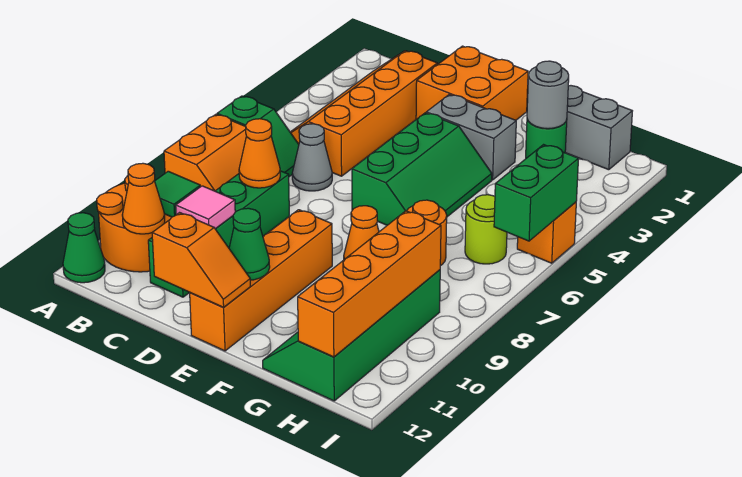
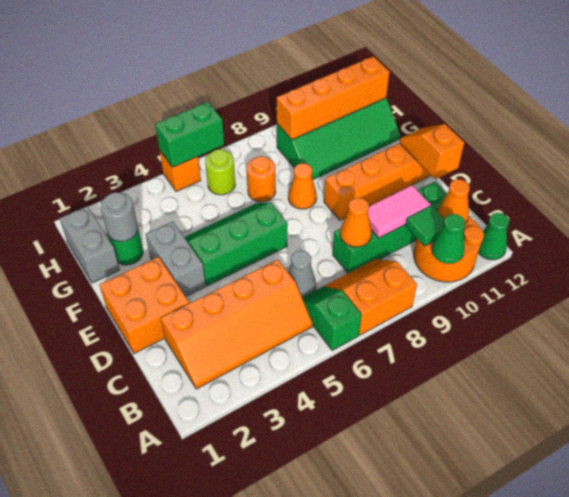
pink 1x1 tile [176,186,235,229] -> pink 1x2 tile [368,185,430,238]
green 1x1 cone [229,208,270,280] -> green 1x1 cone moved to [432,214,465,264]

